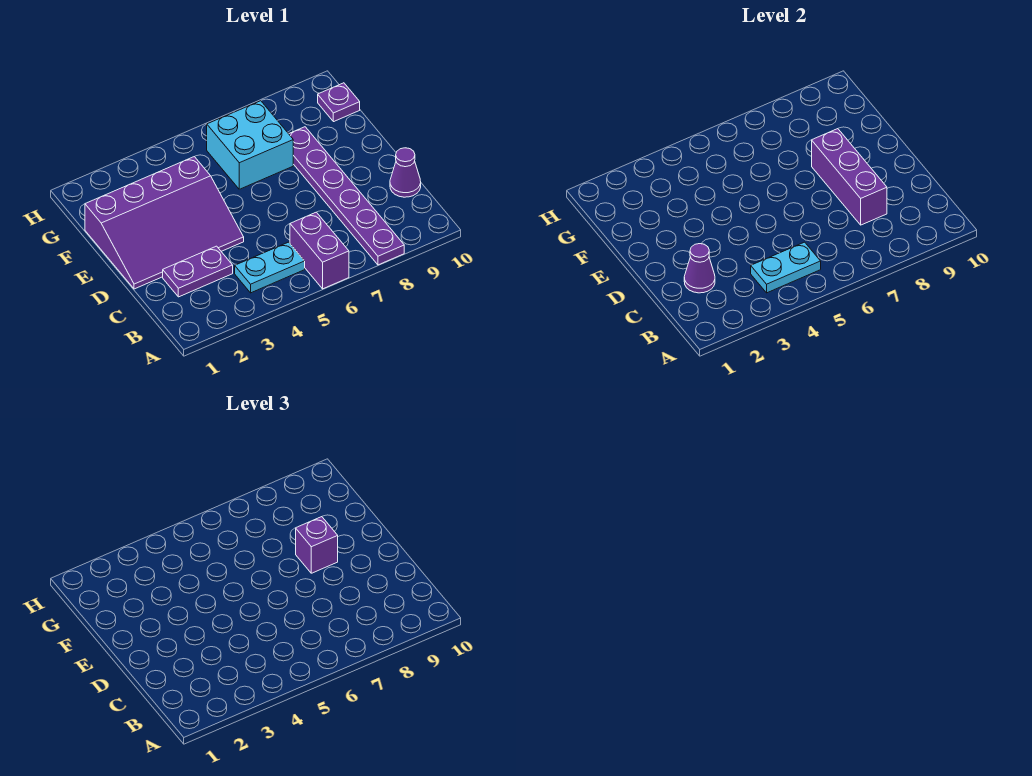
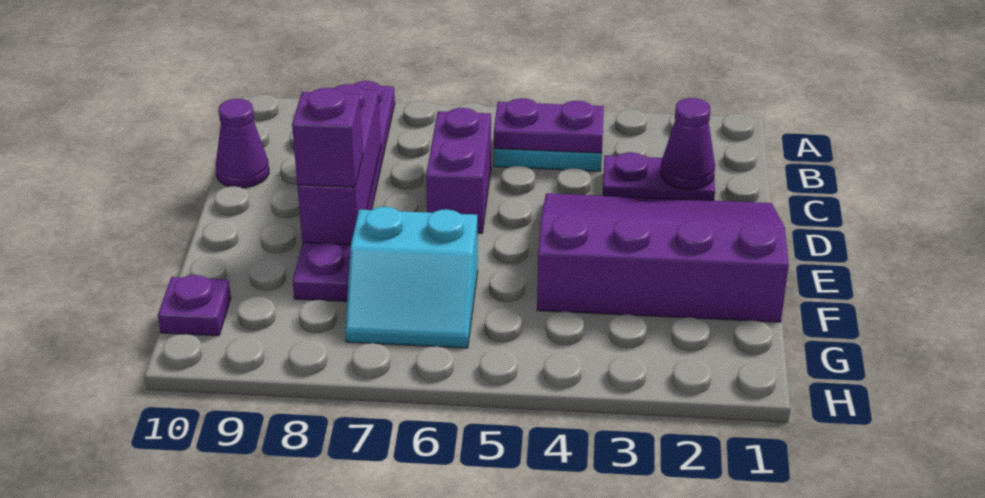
purple 1x2 brick [290,212,349,289] -> purple 1x2 brick moved to [426,108,491,233]
cyan 1x2 plate [751,242,821,293] -> purple 1x2 plate [494,98,604,153]
cyan 2x2 brick [207,101,293,189] -> cyan 2x2 slope [345,207,478,348]

